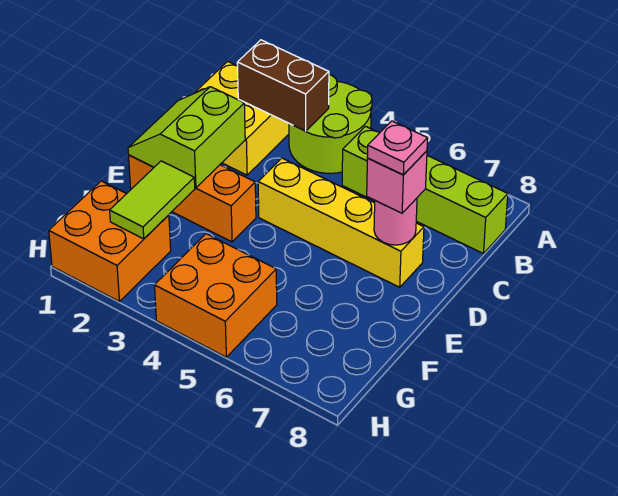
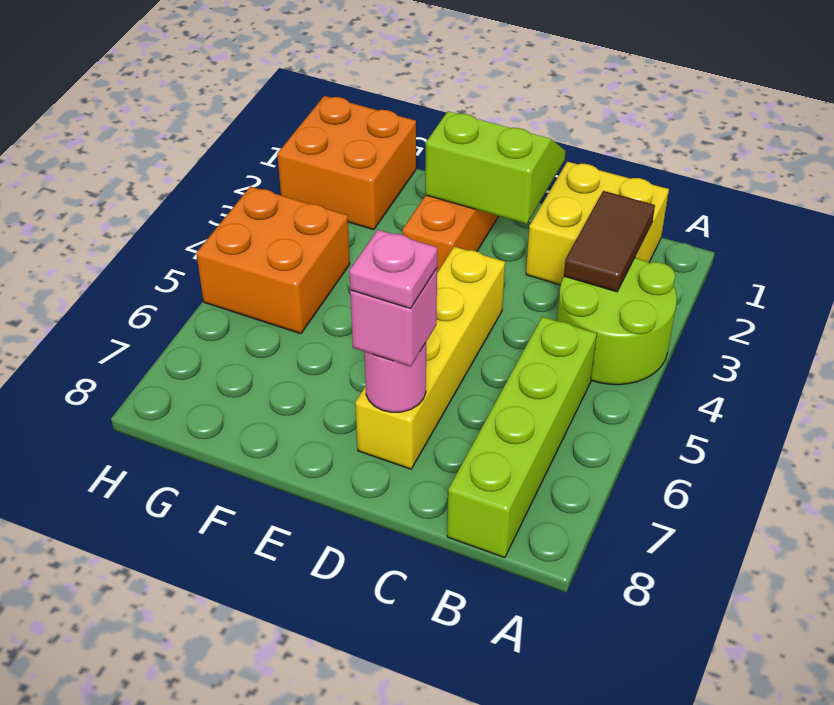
brown 1x2 brick [237,40,329,131] -> brown 1x2 tile [564,191,655,292]
lime 1x2 tile [110,161,195,239] -> none

